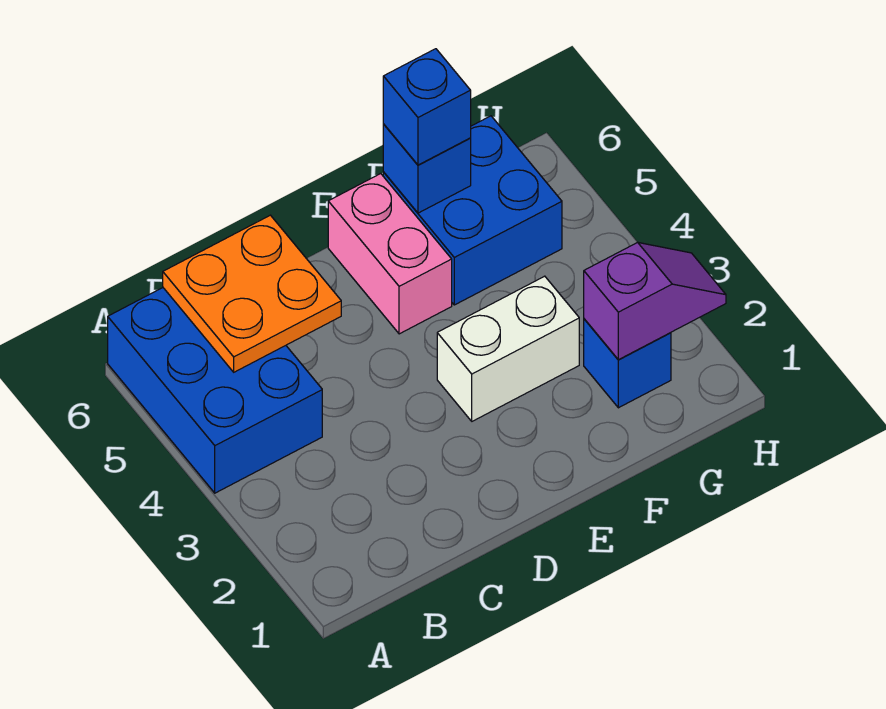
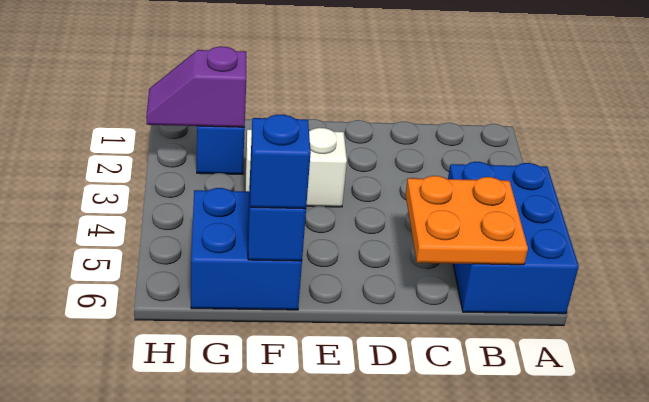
pink 1x2 brick [328,174,452,334] -> none

